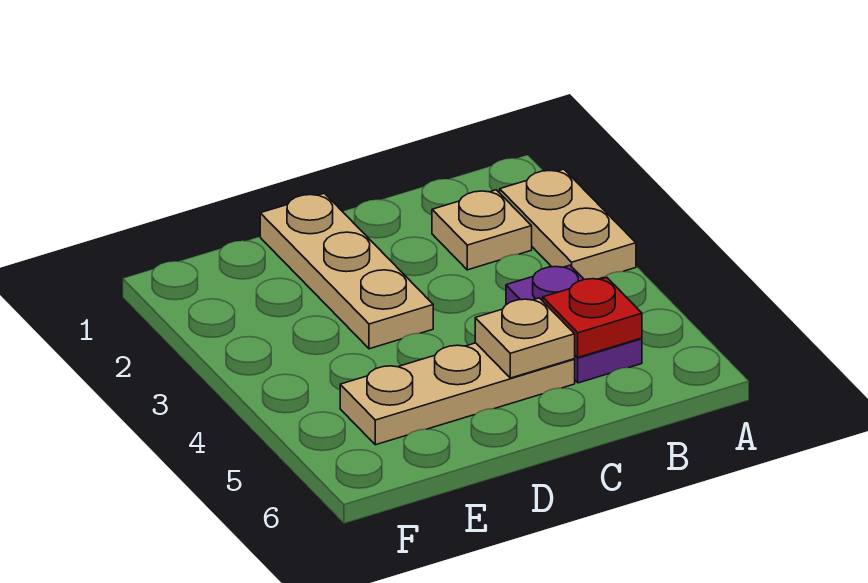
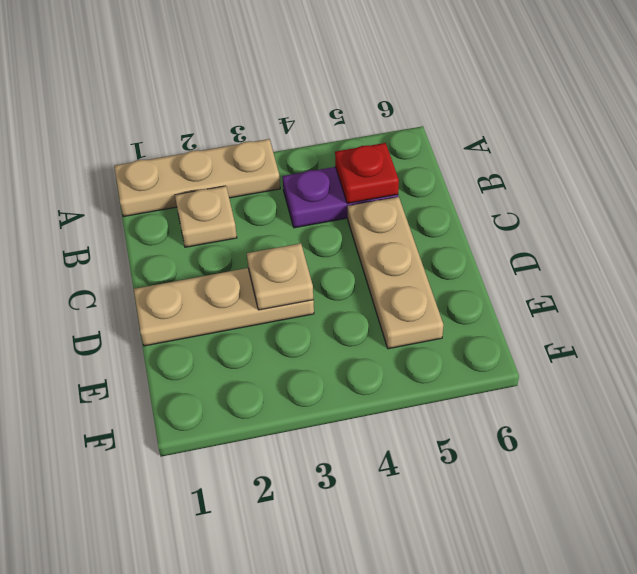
tan 1x2 plate [500,169,636,280] -> tan 1x3 plate [114,139,280,217]
tan 1x1 plate [475,298,575,378] -> tan 1x1 plate moved to [247,243,313,310]

